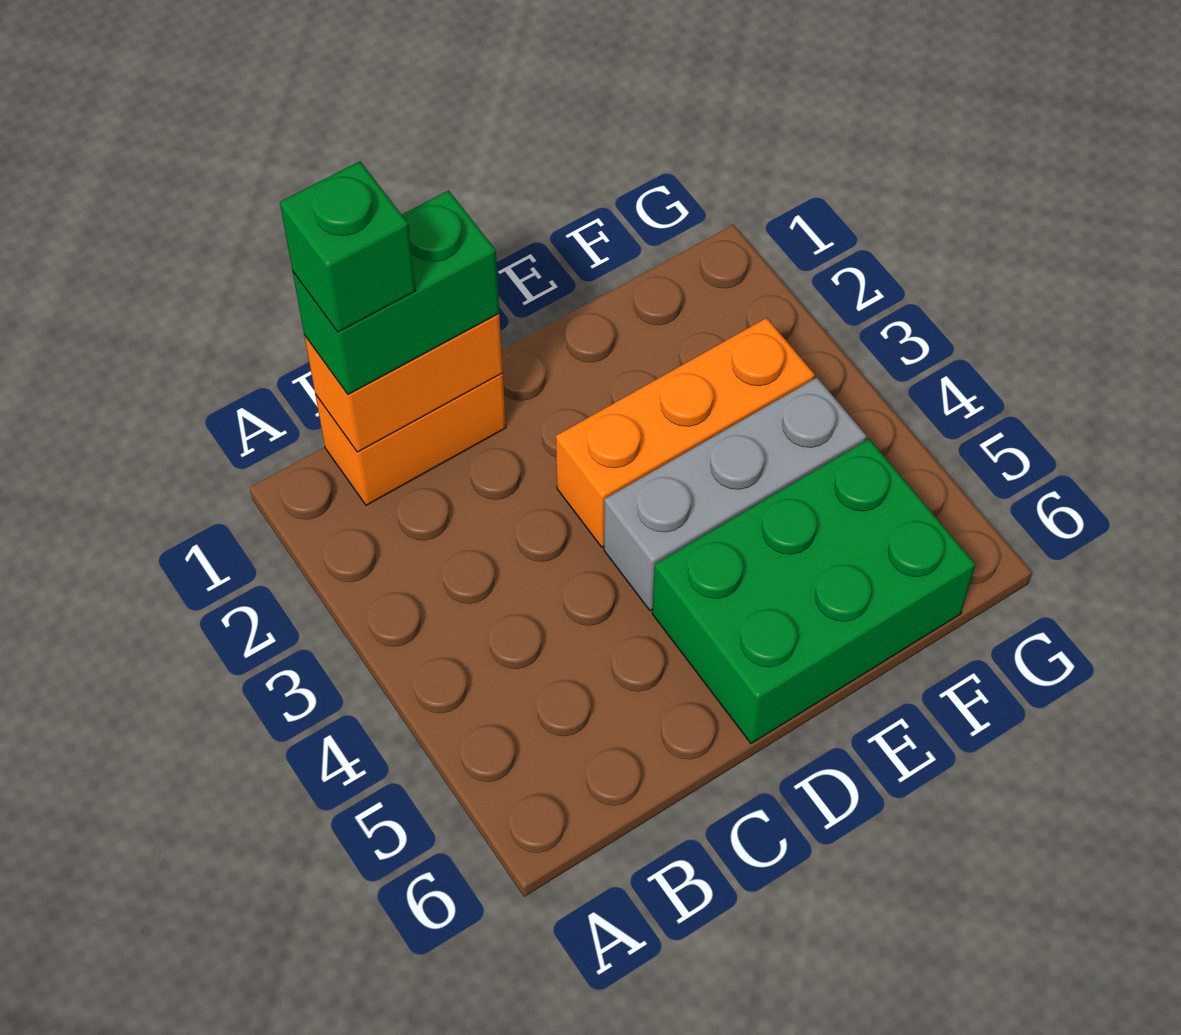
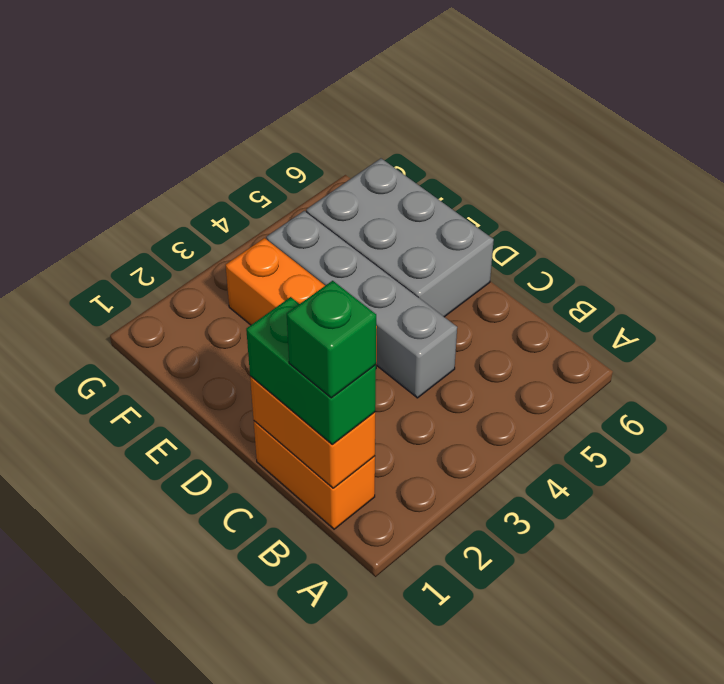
grey 1x3 brick [604,378,867,611] -> grey 1x4 brick [266,211,457,398]
green 2x3 brick [652,439,975,744] -> grey 2x3 brick [306,158,494,317]

